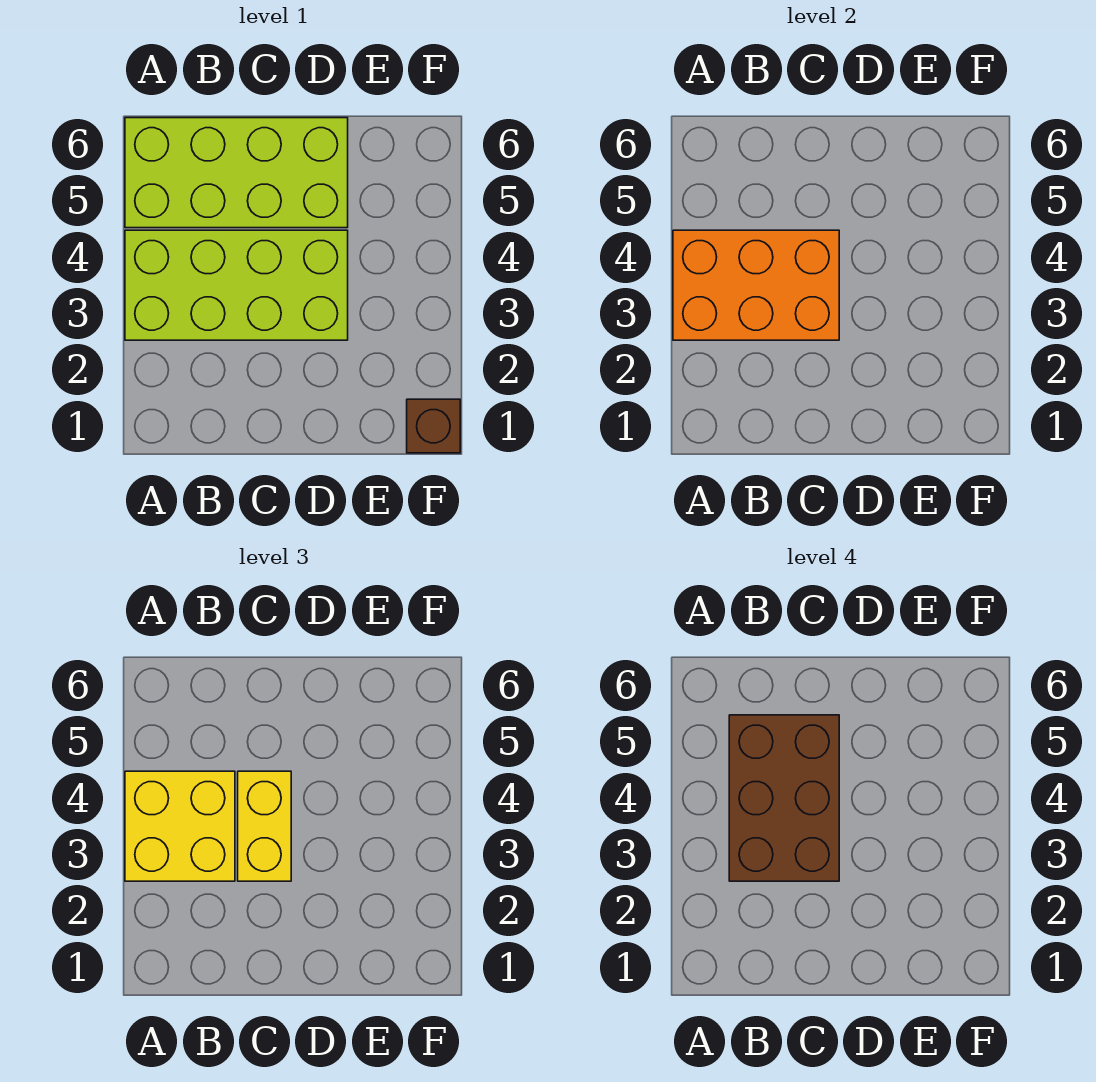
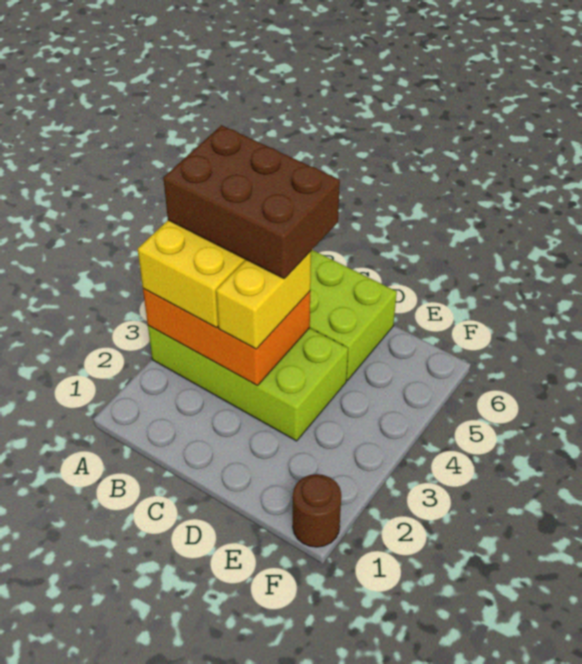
brown 2x3 brick [729,715,839,881] -> brown 2x3 brick turned to [163,125,340,279]
brown 1x1 brick [407,399,460,453] -> brown 1x1 round brick [293,474,341,547]

